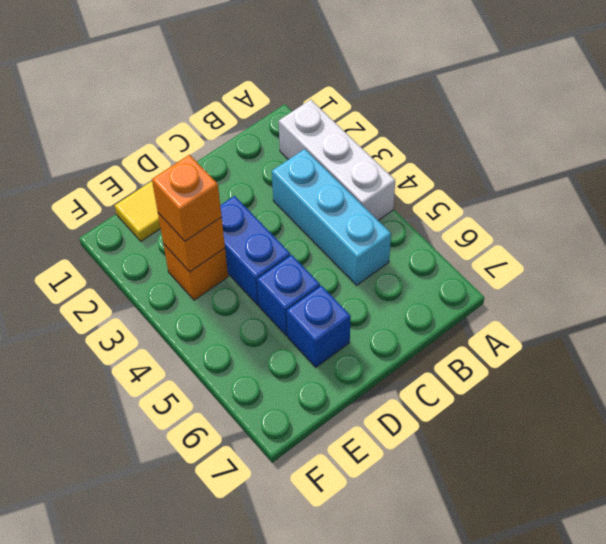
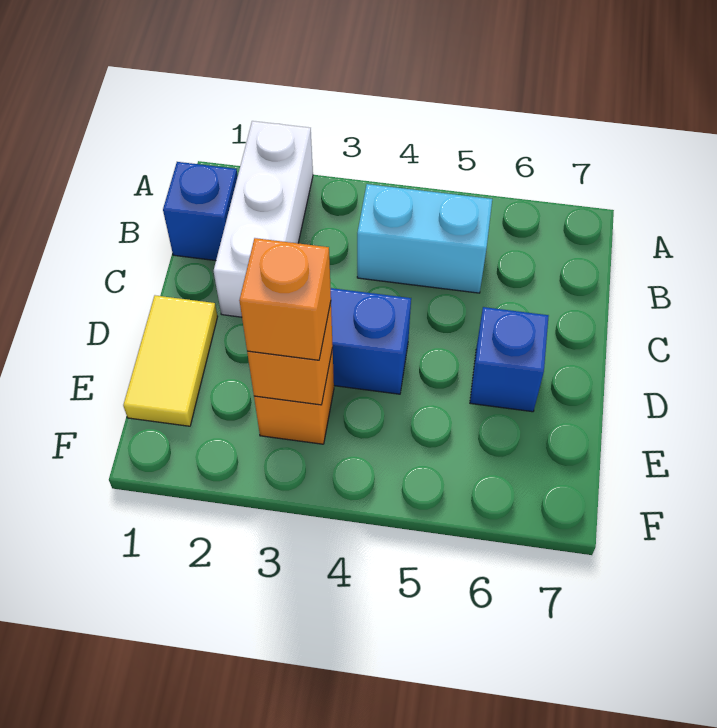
white 1x3 brick [279,100,395,220] -> white 1x3 brick turned to [214,121,313,317]
cyan 1x3 brick [272,149,391,285] -> cyan 1x2 brick [357,184,492,293]
blue 1x1 brick [257,255,320,336] -> blue 1x1 brick moved to [163,162,238,261]

